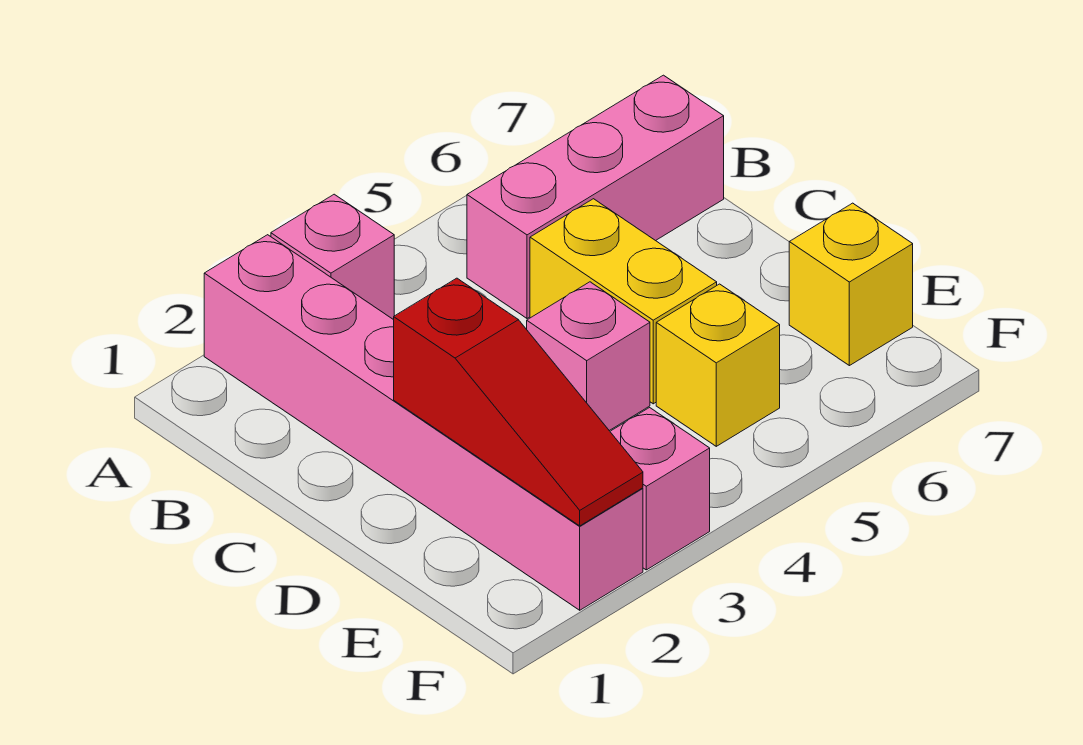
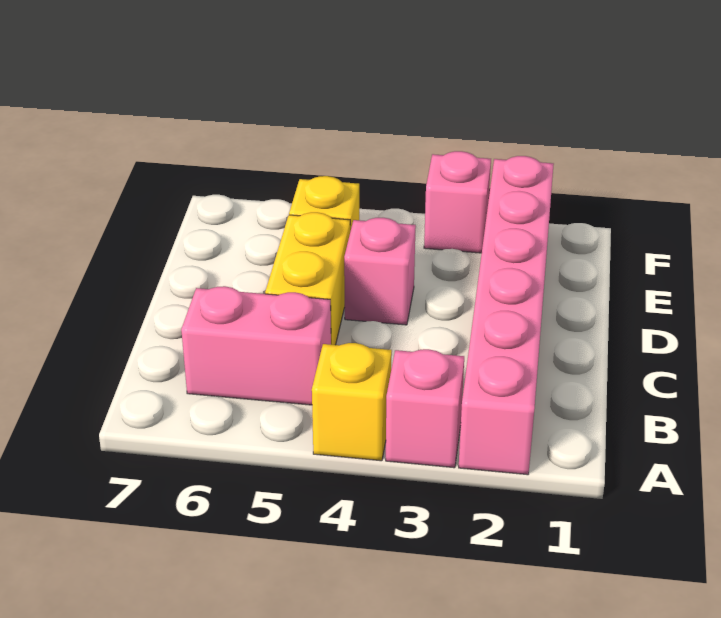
pink 1x3 brick [467,75,724,318] -> pink 1x2 brick [181,286,331,405]
red 1x3 slope [394,278,643,526] -> none
yellow 1x1 brick [789,203,913,366] -> yellow 1x1 brick moved to [312,343,392,461]

